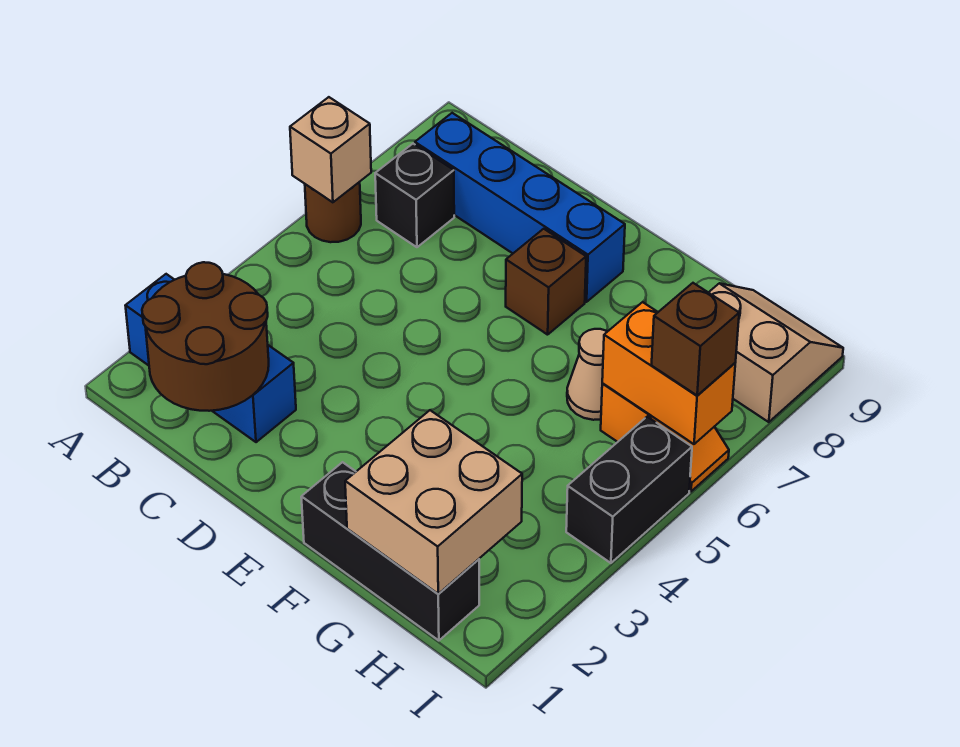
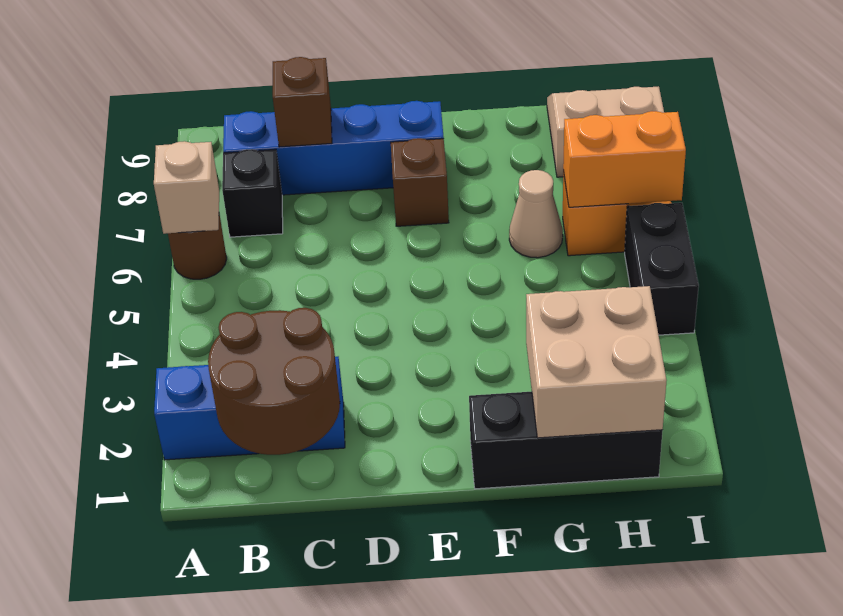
brown 1x1 brick [651,283,739,396] -> brown 1x1 brick moved to [273,57,332,147]

